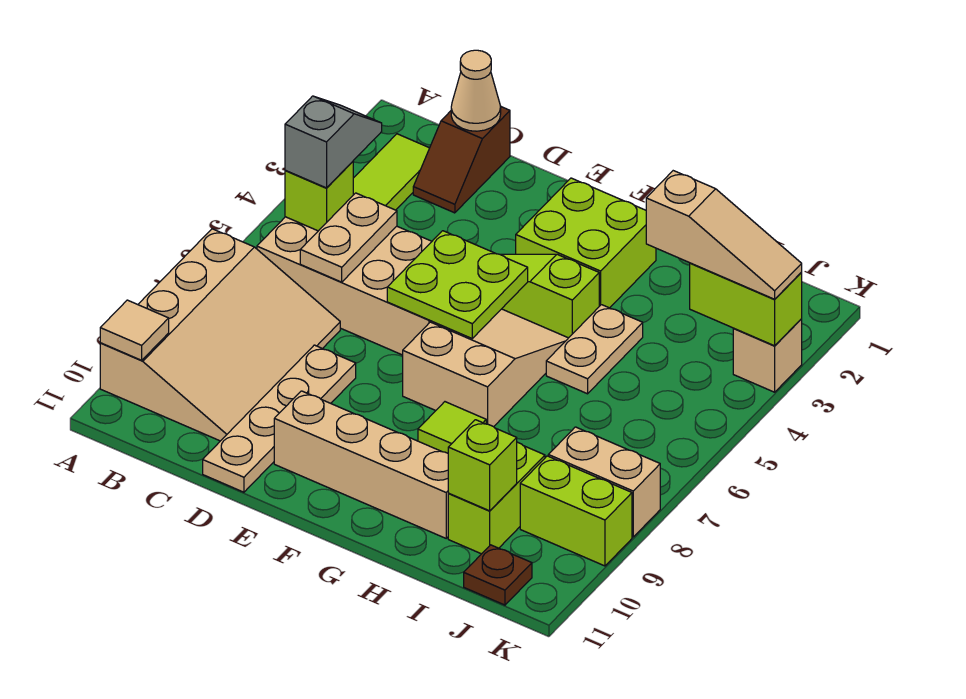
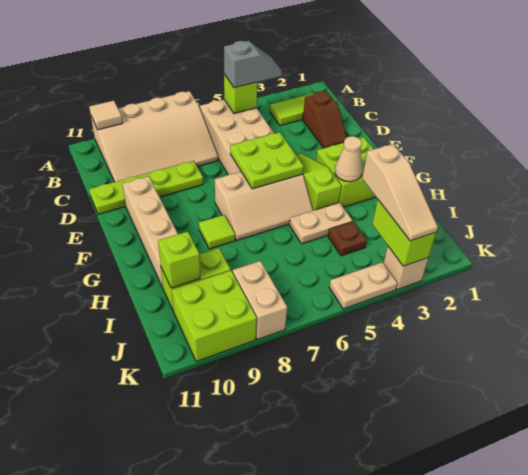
brown 1x2 slope [413,107,510,213] -> brown 1x2 slope turned to [303,91,347,148]
tan 1x1 cone [451,50,501,131] -> tan 1x1 cone moved to [335,136,362,182]
tan 1x2 plate [300,193,397,282] -> tan 1x2 plate moved to [329,262,397,309]
tan 1x4 plate [203,345,356,492] -> lime 1x4 plate [89,161,203,214]
tan 2x3 slope [403,309,568,427] -> tan 2x3 slope turned to [215,172,313,241]
lime 1x2 brick [520,456,632,566] -> lime 2x2 brick [172,271,257,362]
brown 1x1 plate [464,545,532,605] -> brown 1x1 plate moved to [328,221,367,256]

